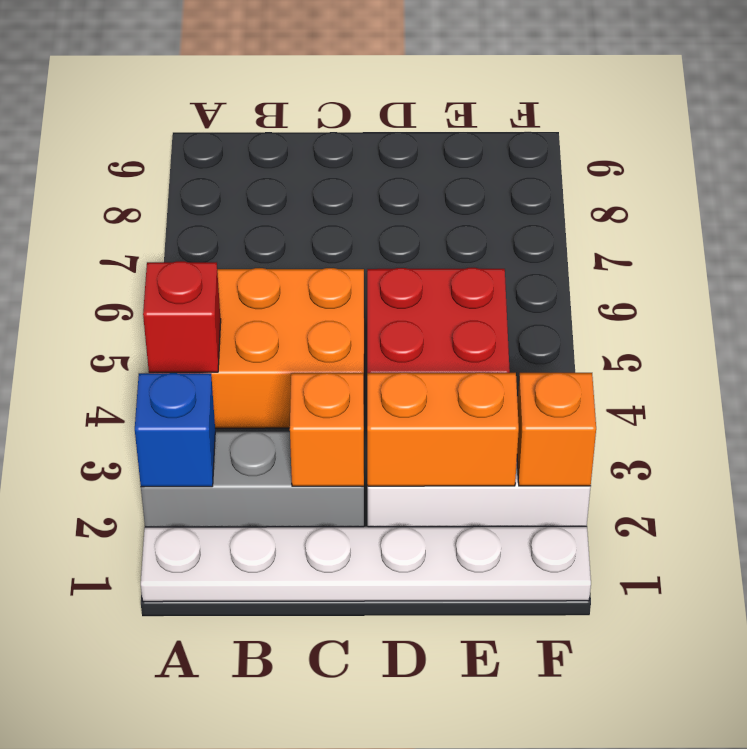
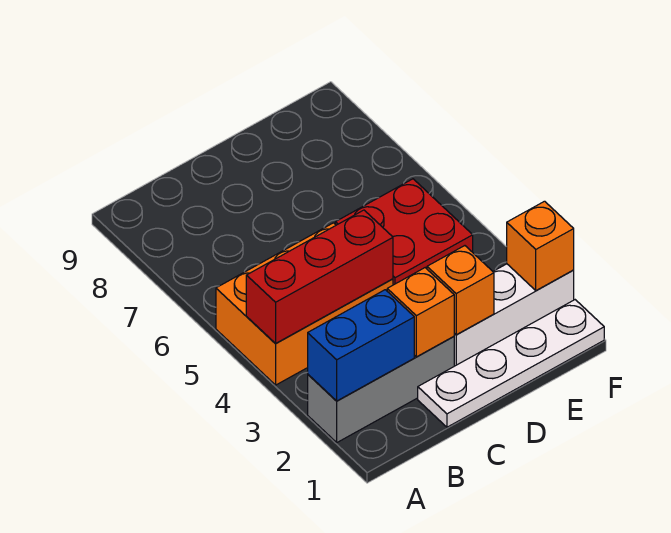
white 1x6 plate [141,526,591,602] -> white 1x4 plate [418,300,604,427]
blue 1x1 brick [135,373,215,487] -> blue 1x2 brick [308,290,414,401]
red 1x1 brick [143,261,221,372] -> red 1x3 brick [246,210,393,344]
orange 1x2 brick [367,373,519,486] -> orange 1x1 brick [427,246,494,335]

